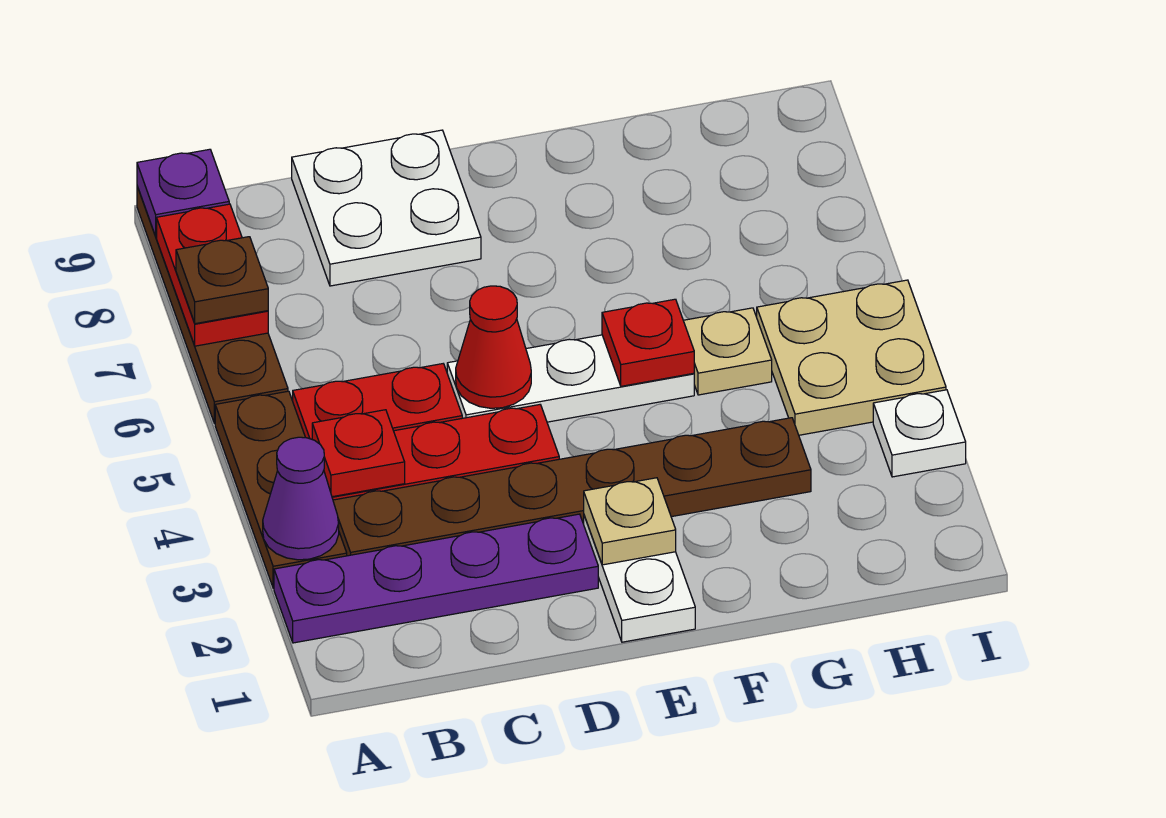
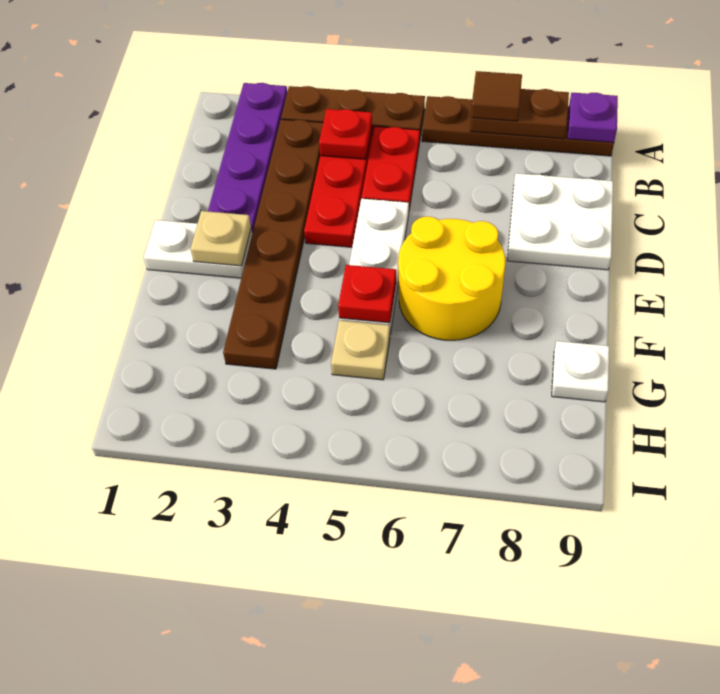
purple 1x1 cone [263,437,339,560] -> none
red 1x2 plate [157,204,268,346] -> brown 1x2 plate [470,89,569,139]
brown 1x1 plate [176,237,268,324] -> brown 1x1 tile [471,71,522,121]
red 1x1 cone [456,286,531,408] -> none
none -> yellow 2x2 round brick [398,217,505,340]
tan 2x2 plate [757,280,946,435] -> none
white 1x1 plate [873,390,966,477] -> white 1x1 plate moved to [552,341,609,402]

